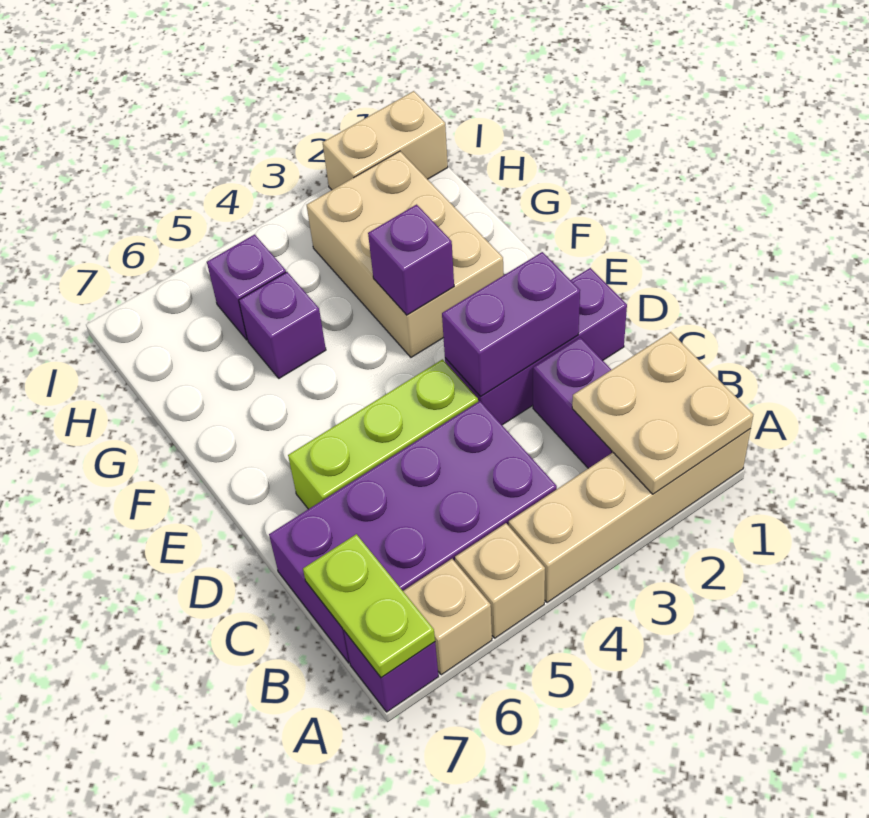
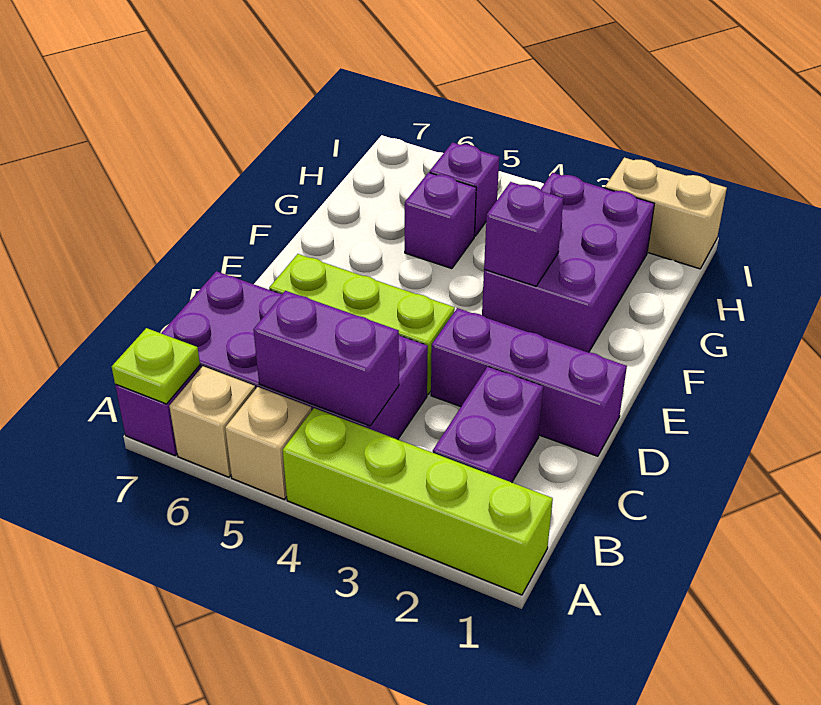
tan 1x4 brick [509,429,751,602] -> lime 1x4 brick [283,408,553,595]
tan 2x2 plate [572,332,753,494] -> none
lime 1x2 plate [303,534,435,678] -> lime 1x1 plate [112,328,200,404]
purple 1x2 brick [442,252,580,397] -> purple 1x2 brick moved to [253,291,399,426]
tan 2x3 brick [307,151,503,357] -> purple 2x3 brick [482,173,654,352]

